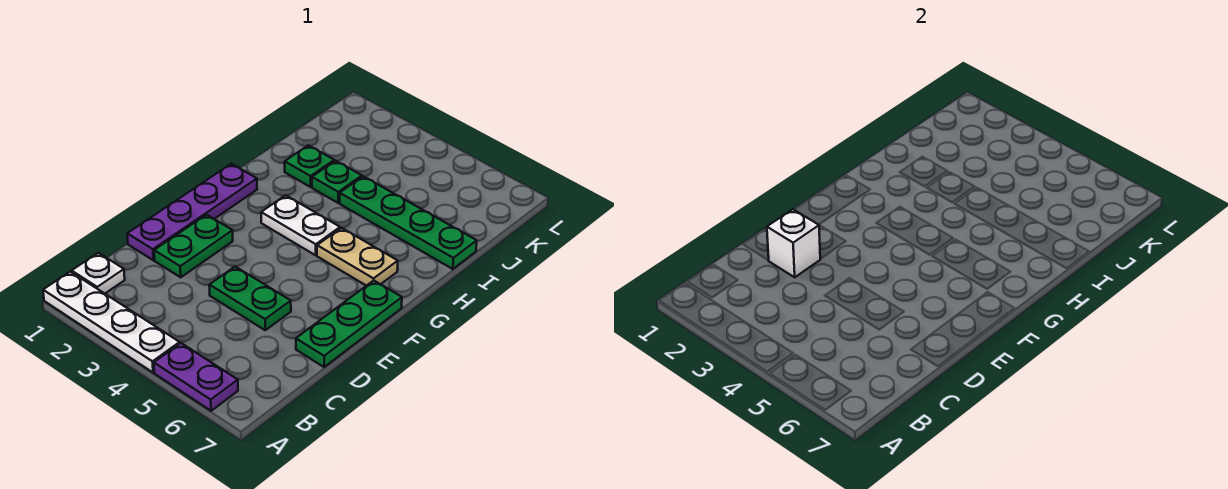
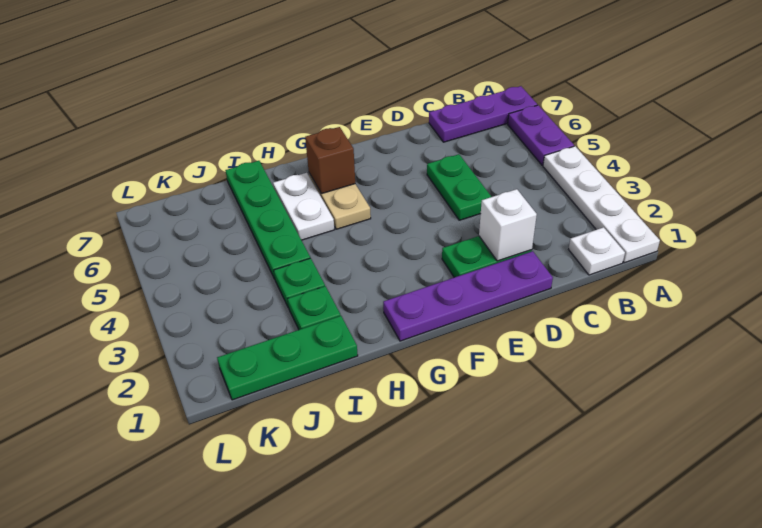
none -> purple 1x3 plate [429,86,537,142]
green 1x3 plate [296,281,402,367] -> green 1x3 plate moved to [217,316,358,400]
white 1x2 plate [261,195,340,255] -> white 1x2 plate moved to [273,173,334,240]
none -> brown 1x1 brick [305,127,355,194]

